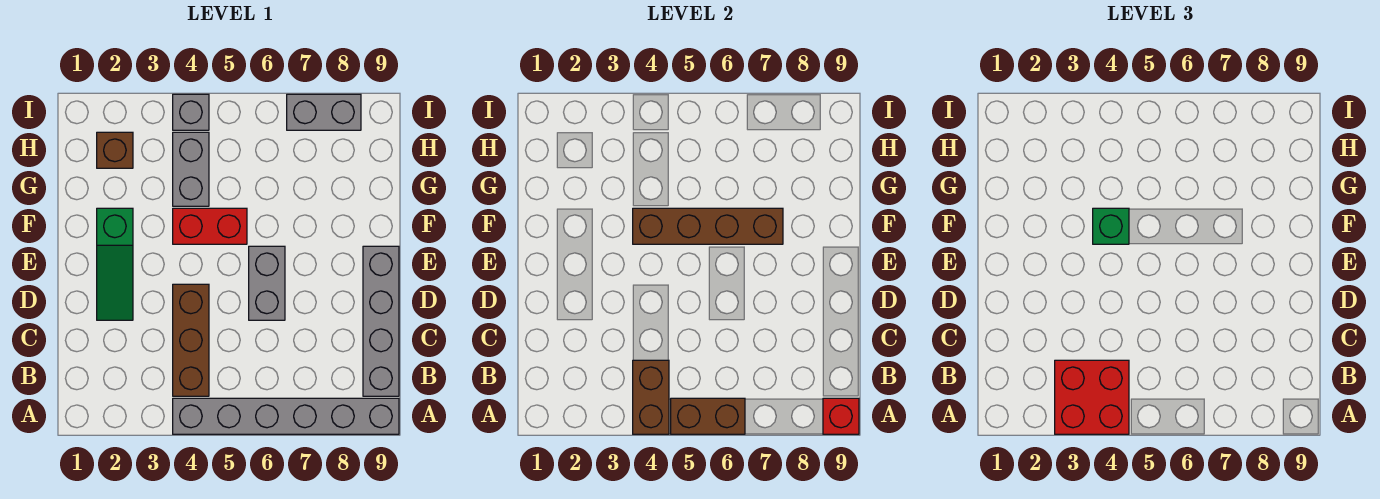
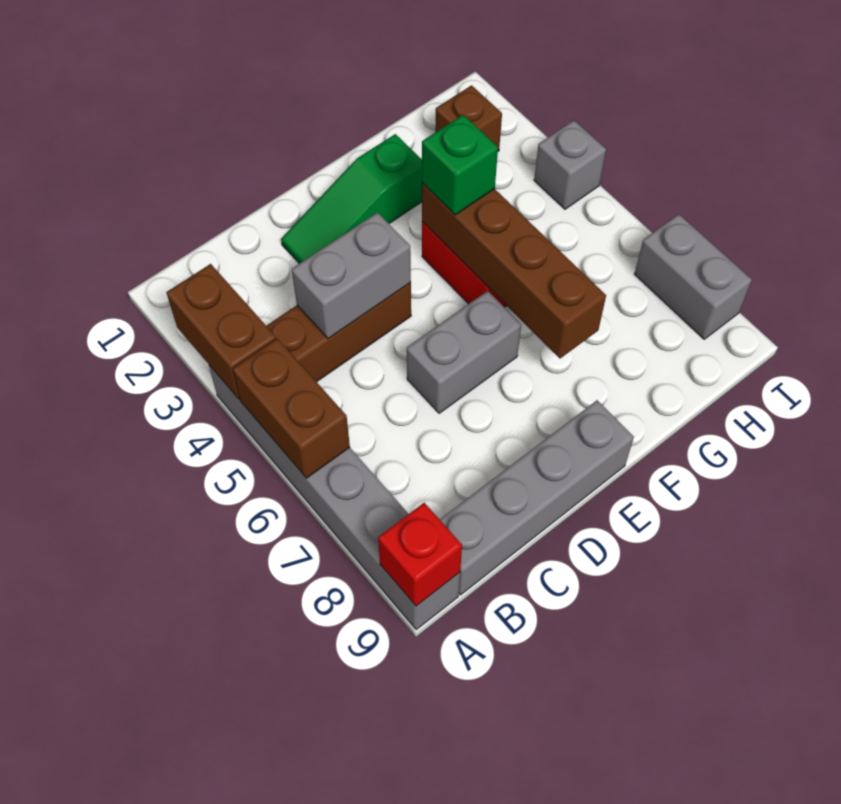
red 2x2 brick [1055,360,1129,434] -> none
brown 1x2 brick [633,360,669,434] -> brown 1x2 brick turned to [166,264,276,399]
grey 1x2 brick [173,132,209,206] -> grey 1x2 brick moved to [292,213,411,339]

